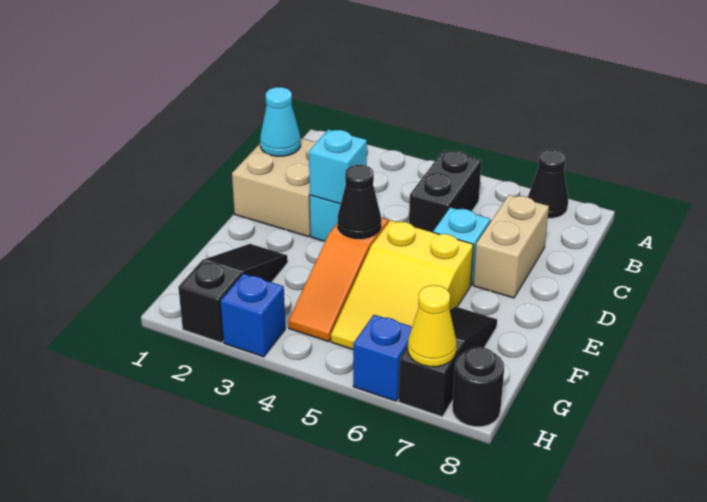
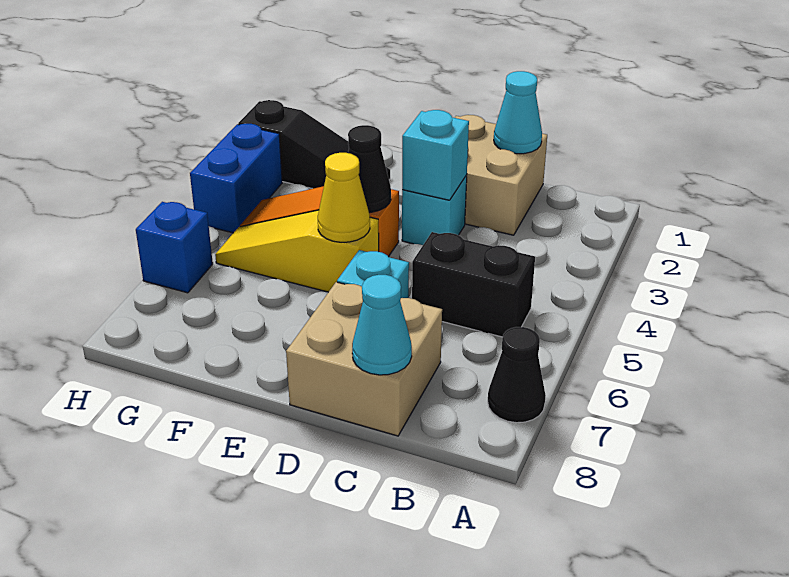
tan 1x2 brick [473,195,549,298] -> tan 2x2 brick [286,282,442,436]
none -> cyan 1x1 cone [352,275,412,375]
yellow 2x3 slope [331,220,473,349] -> yellow 1x3 slope [215,210,379,292]
black 1x3 slope [399,307,497,417] -> none
blue 1x1 brick [221,274,285,357] -> blue 1x2 brick [190,124,282,233]
yellow 1x1 cone [408,285,457,367] -> yellow 1x1 cone moved to [318,153,370,242]
black 1x1 round brick [452,347,504,427] -> none

